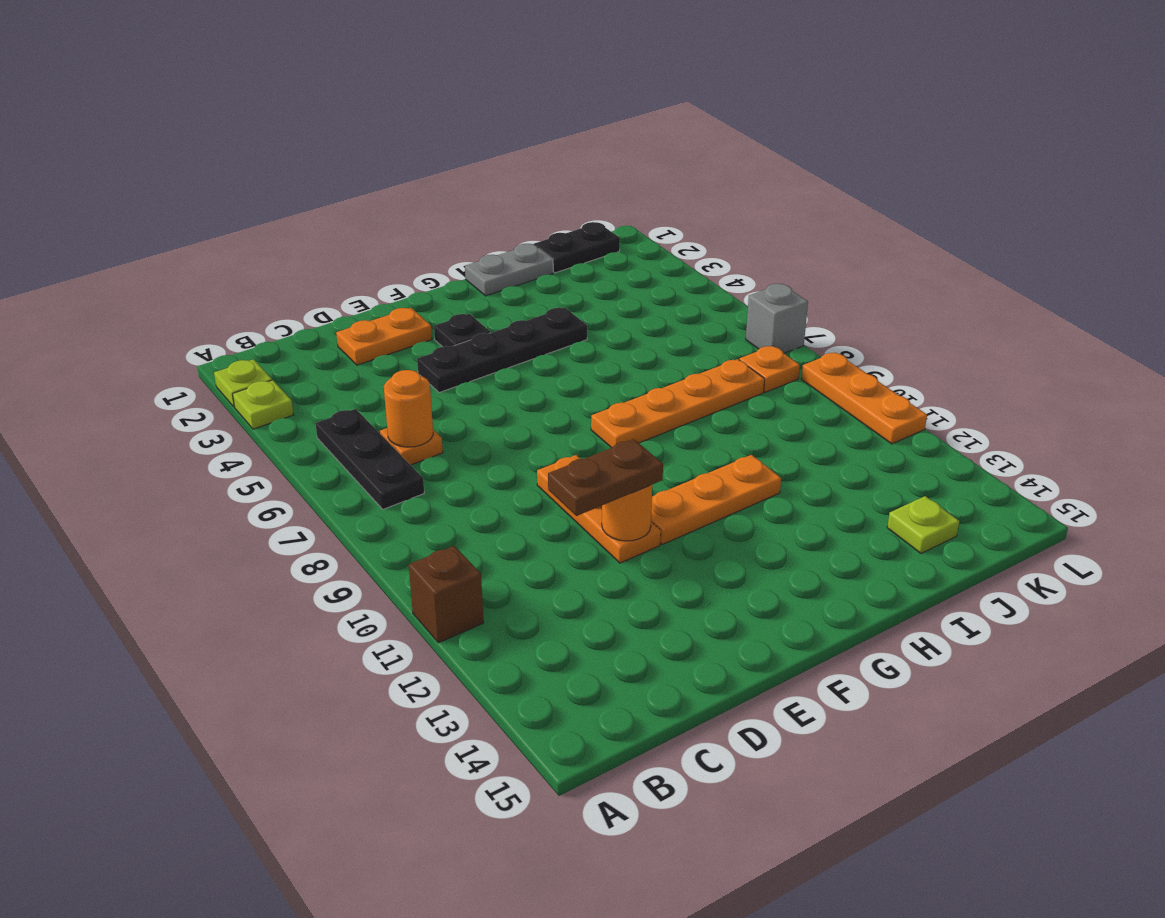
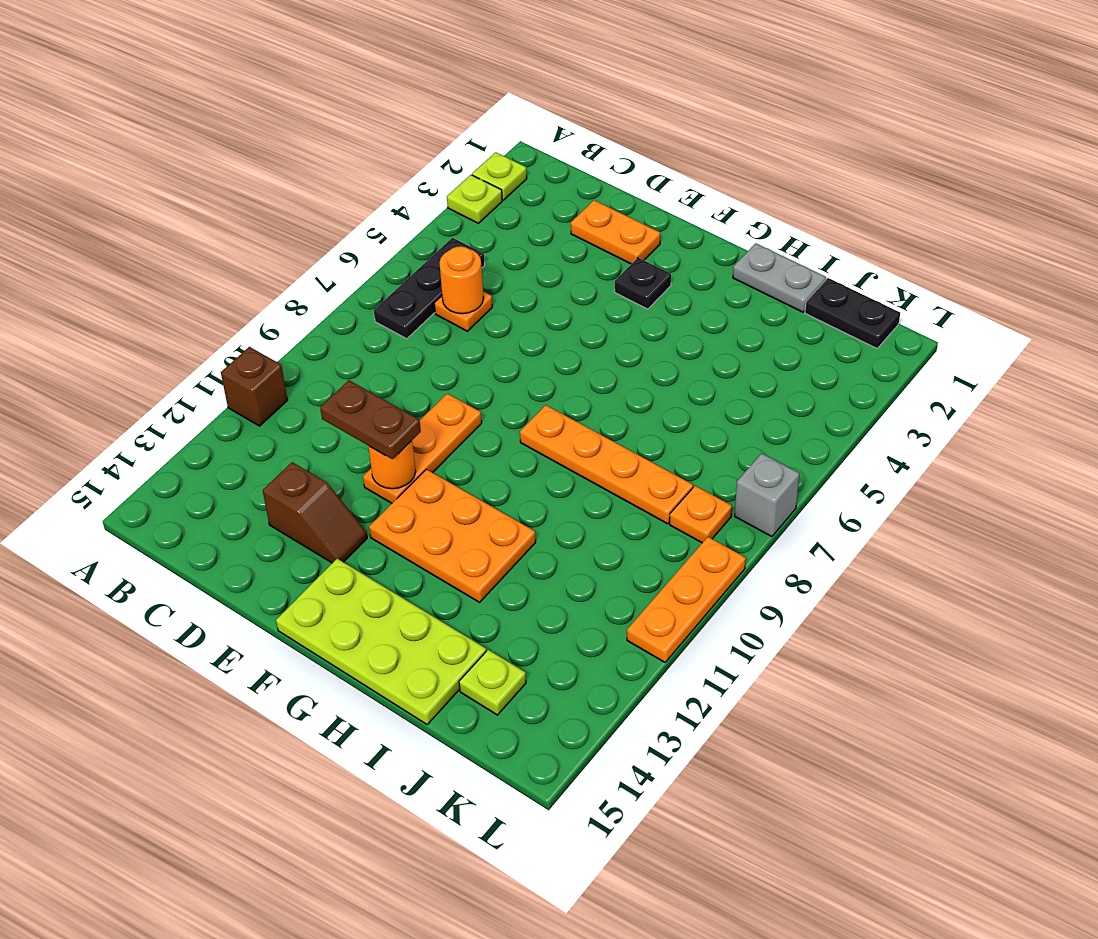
none -> brown 1x2 slope [263,462,367,563]
black 1x4 plate [417,308,587,393] -> none
orange 1x3 plate [651,455,781,545] -> orange 2x3 plate [369,469,536,602]
none -> lime 2x4 plate [276,559,486,724]

